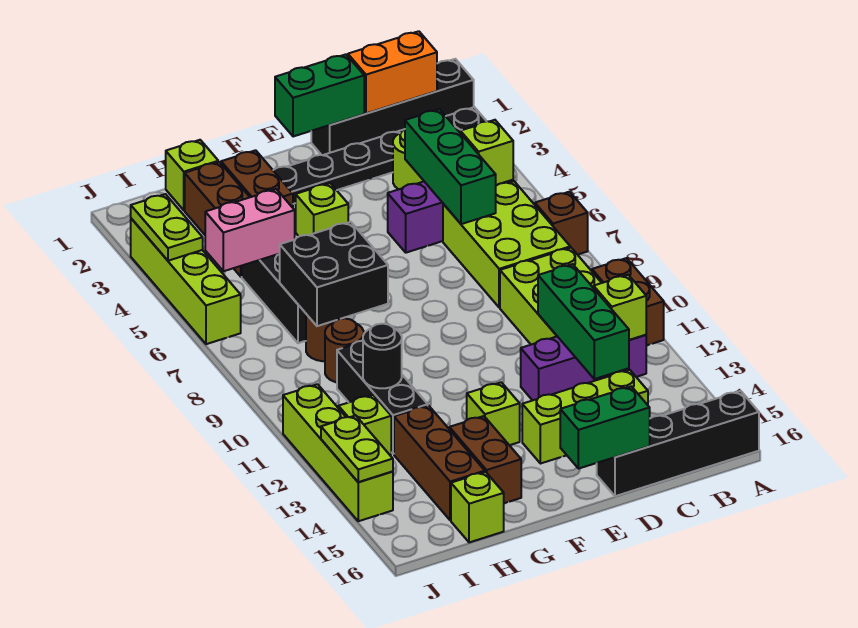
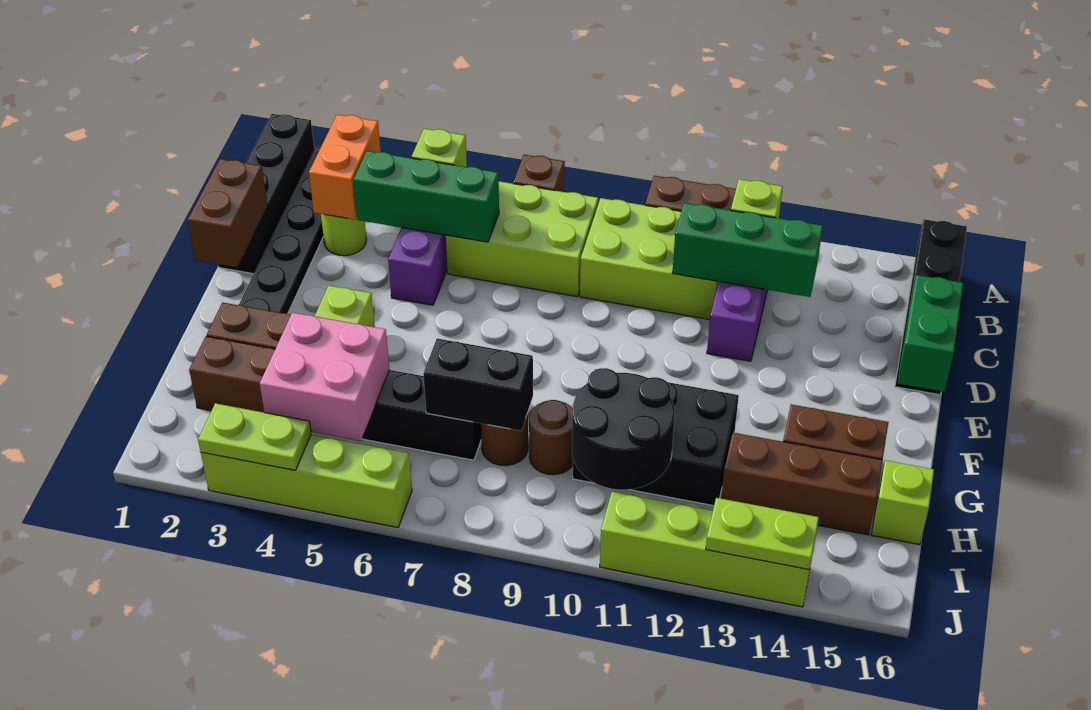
orange 1x2 brick [348,31,437,114] -> orange 1x2 brick moved to [309,115,381,220]
lime 1x3 brick [522,370,648,464] -> none
green 1x2 brick [275,54,364,137] -> brown 1x2 brick [188,159,268,267]
lime 1x1 brick [467,382,520,445] -> none
black 2x2 brick [280,222,388,326] -> black 1x2 brick [423,339,533,431]
lime 1x1 brick [166,140,218,210] -> none
pink 1x2 brick [205,189,295,271] -> pink 2x2 brick [260,313,389,441]
black 1x3 brick [337,341,428,454] -> black 2x3 brick [573,369,739,506]
black 1x1 round brick [363,324,402,388] -> black 2x2 round brick [572,368,675,490]
lime 1x1 brick [338,395,391,455] -> none

